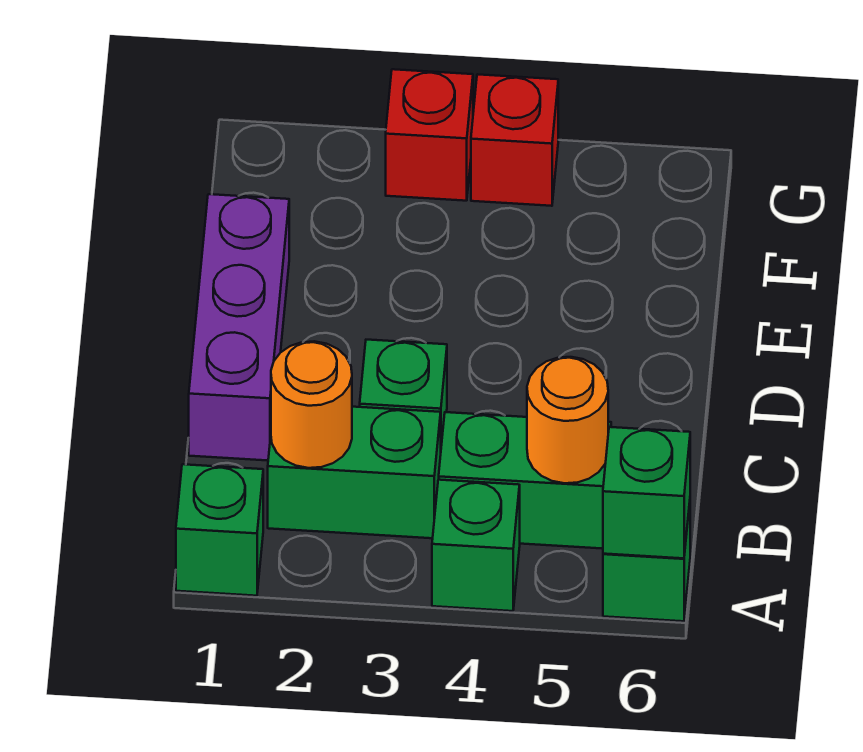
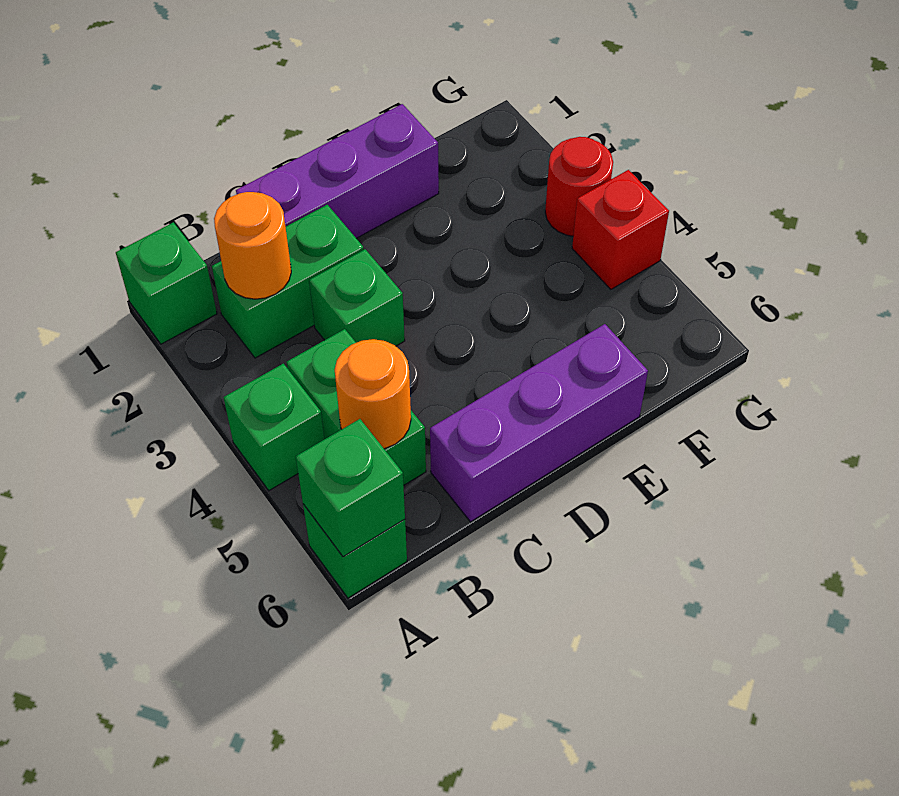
green 1x2 brick [268,407,441,538] -> green 1x2 brick turned to [212,205,364,358]
none -> purple 1x3 brick [430,324,648,522]
red 1x1 brick [386,69,473,201] -> red 1x1 round brick [545,137,613,236]

